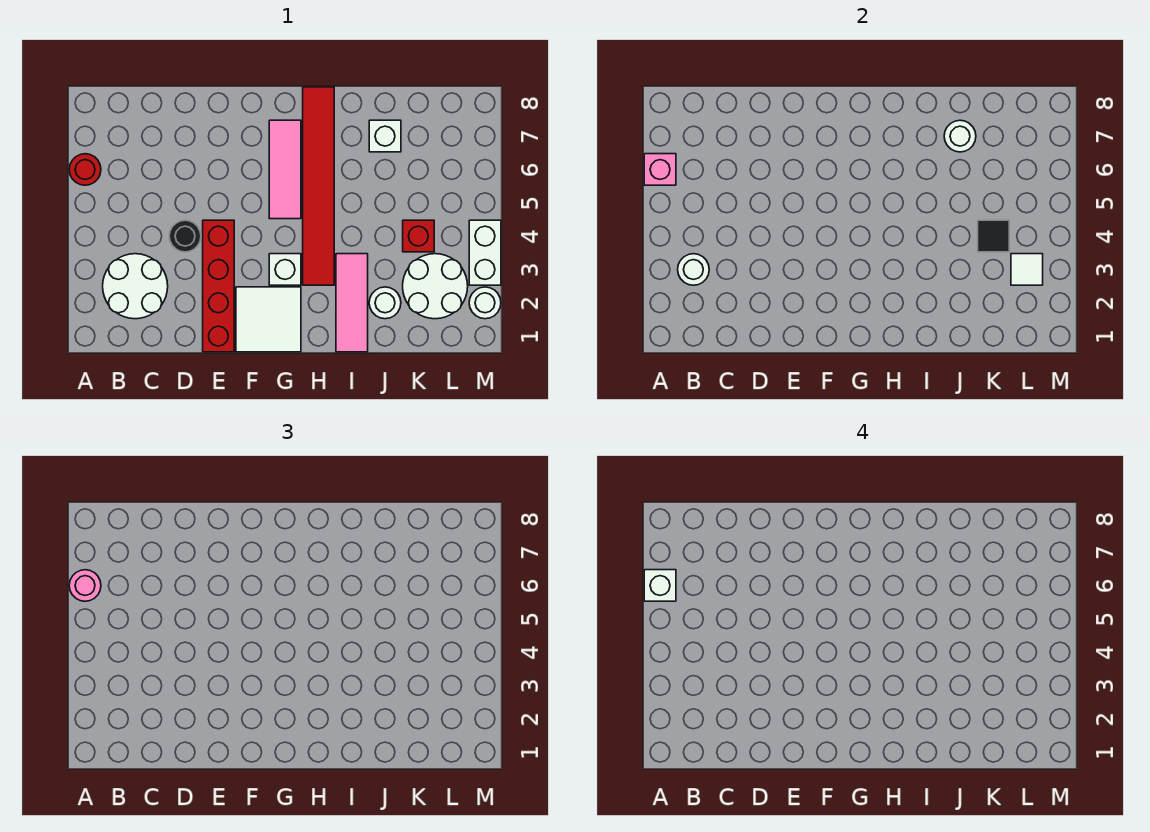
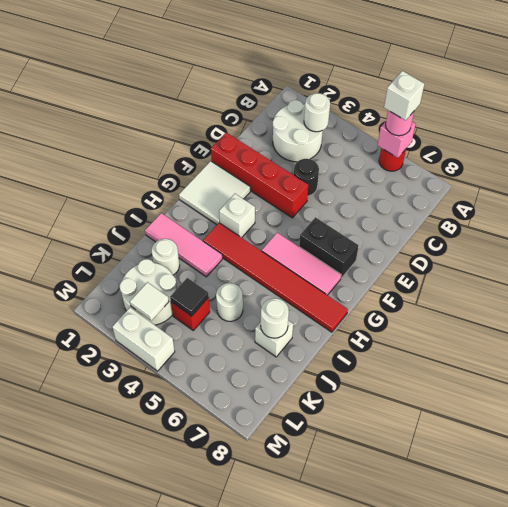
none -> black 1x2 brick [299,217,359,278]
white 1x1 round brick [469,287,501,319] -> white 1x1 round brick moved to [216,283,243,321]

